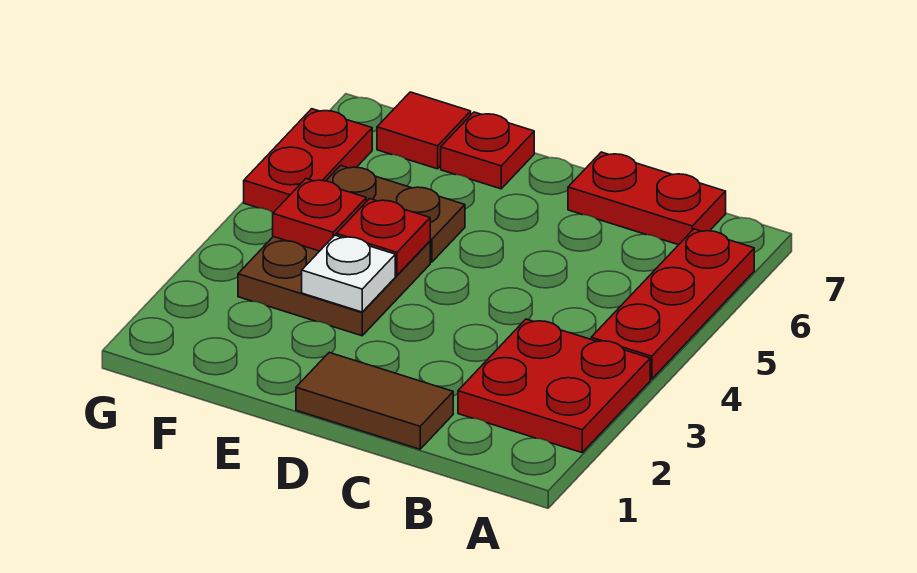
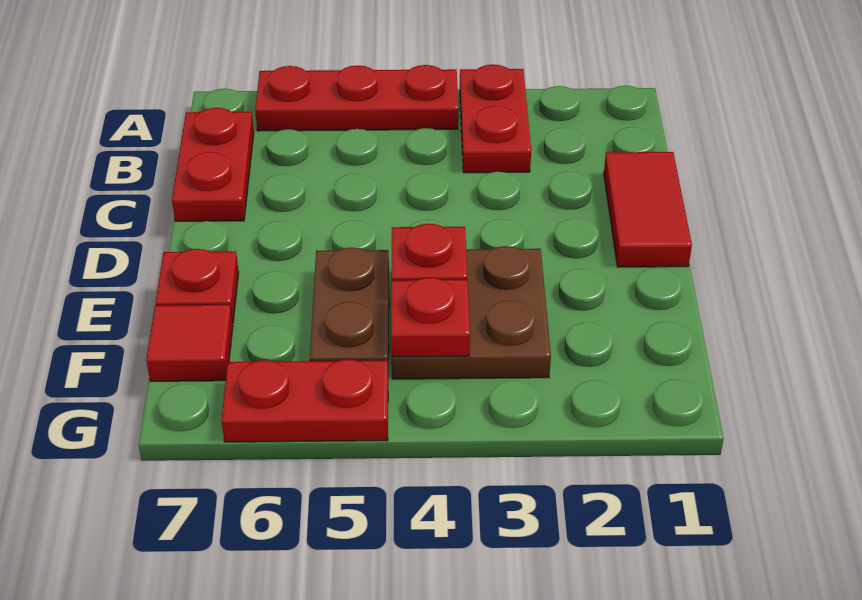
red 2x2 plate [458,319,650,453] -> red 1x2 plate [460,64,531,173]
brown 1x2 tile [296,353,453,449] -> red 1x2 tile [604,152,692,267]
white 1x1 plate [302,235,395,312] -> none

